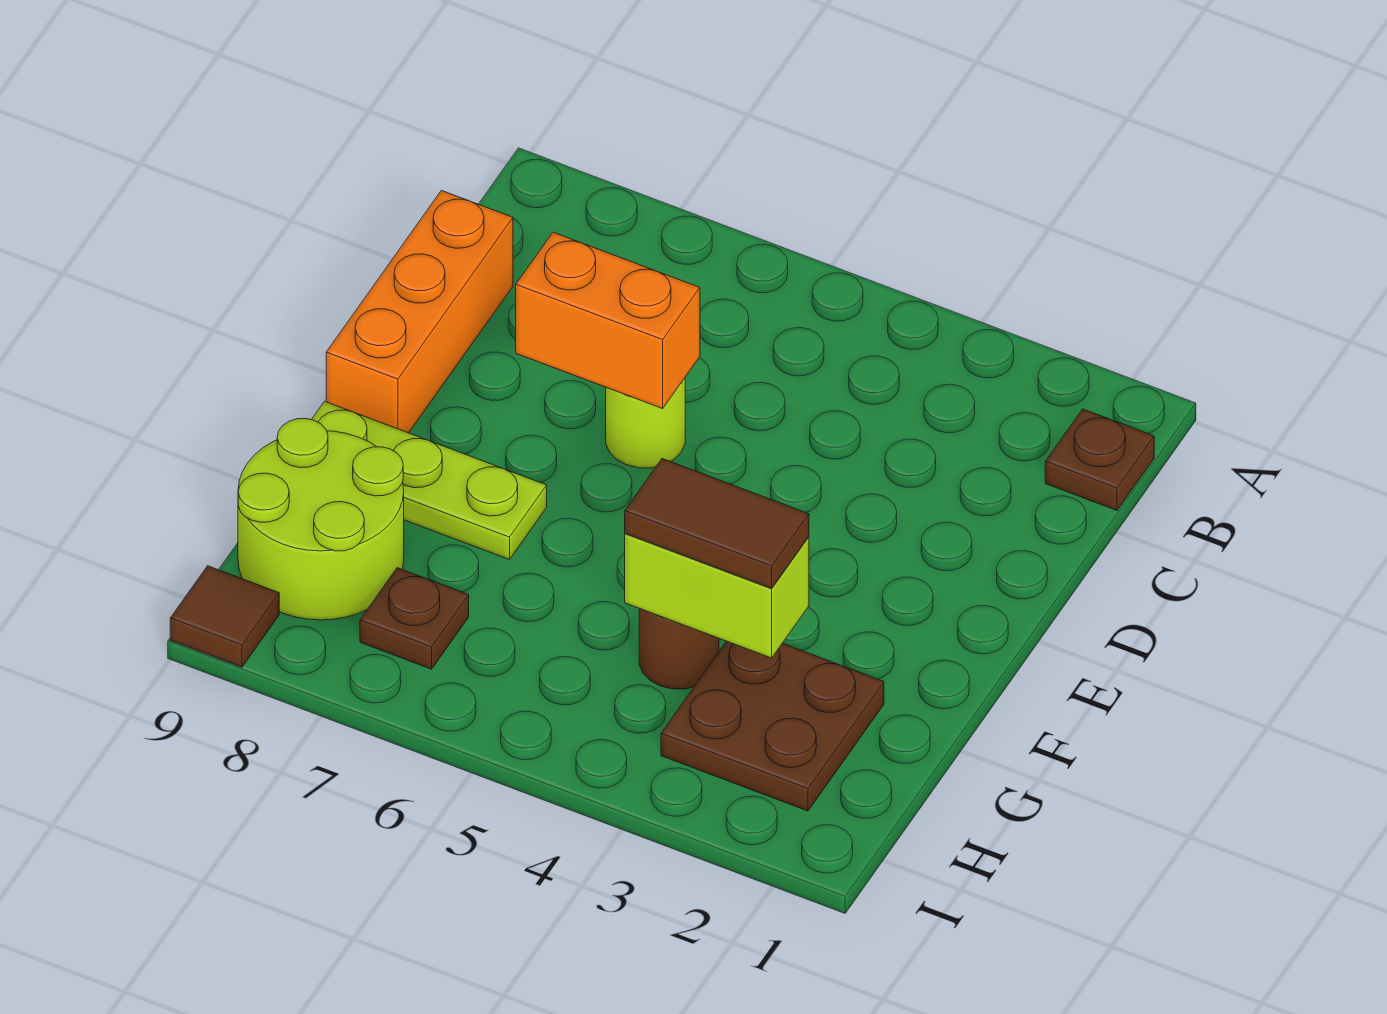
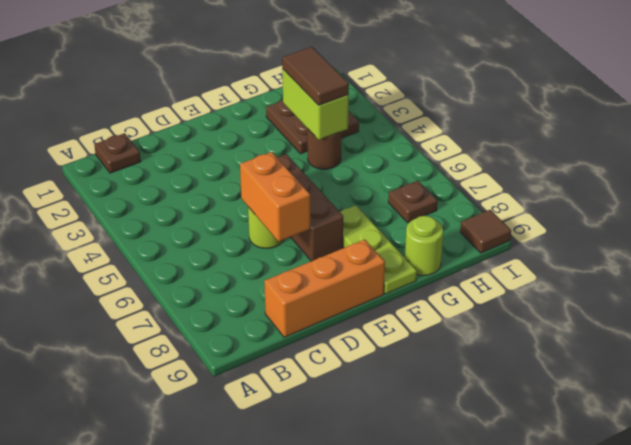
none -> brown 1x3 brick [277,154,343,261]
lime 2x2 round brick [238,419,404,620] -> lime 1x1 round brick [405,216,443,276]

